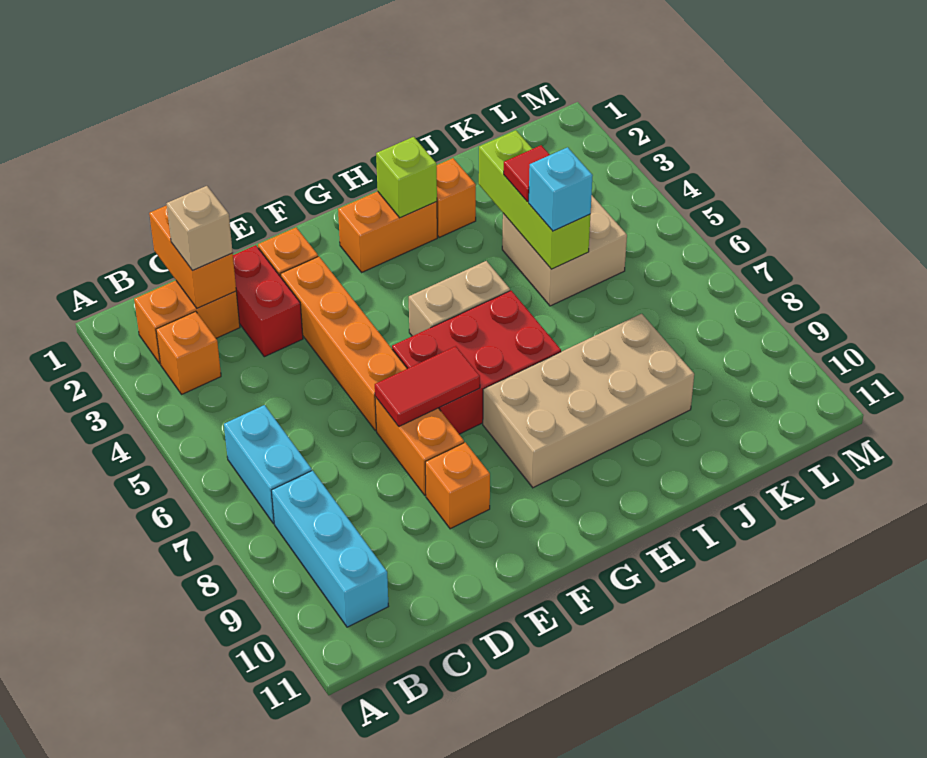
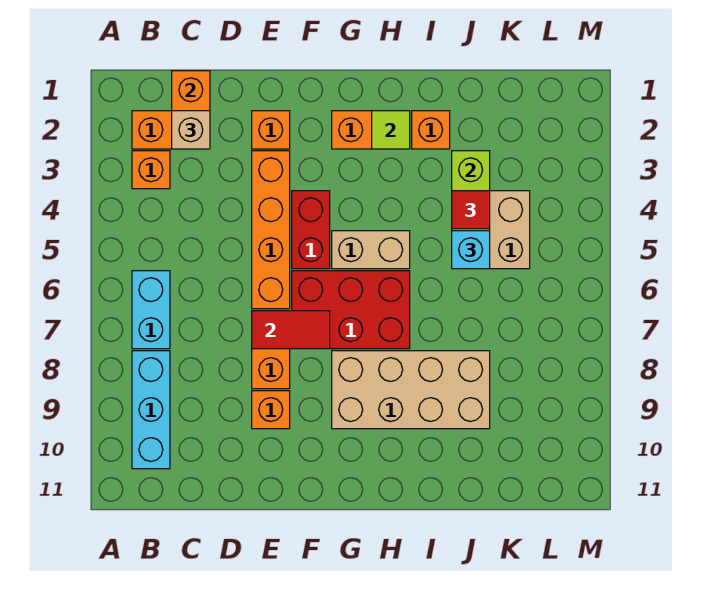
red 1x2 brick [233,245,303,357] -> red 1x2 brick moved to [292,191,330,269]
lime 1x1 brick [376,137,437,218] -> lime 1x1 tile [372,111,410,149]

